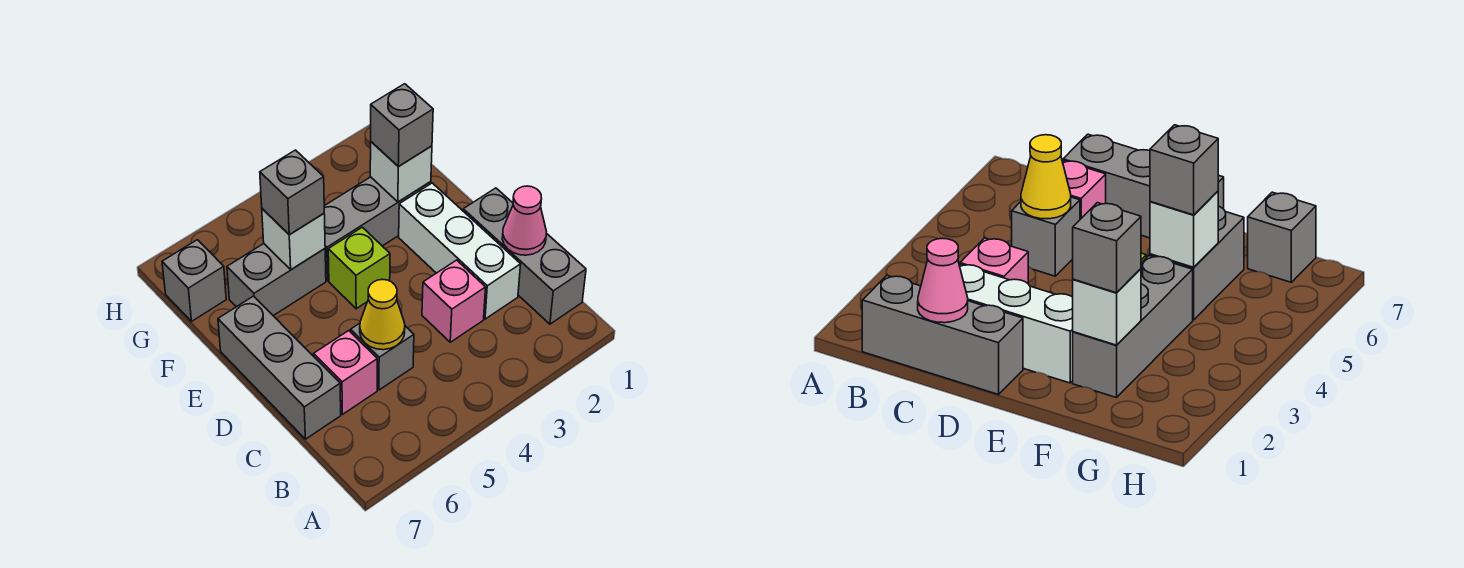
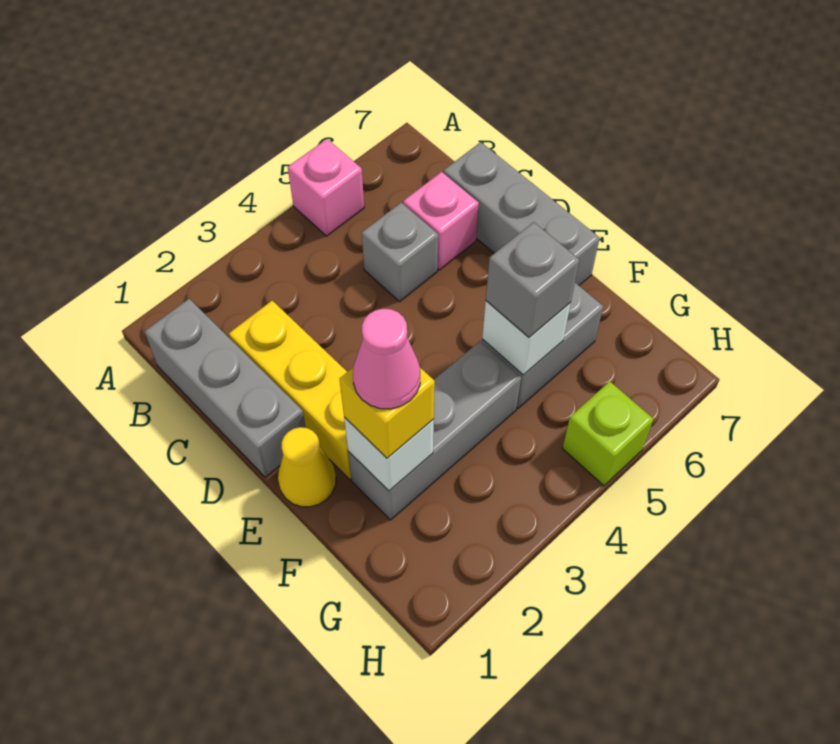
pink 1x1 cone [502,186,546,255] -> pink 1x1 cone moved to [353,309,420,409]
white 1x3 brick [399,183,521,319] -> yellow 1x3 brick [229,301,351,479]
pink 1x1 brick [422,260,486,342] -> pink 1x1 brick moved to [288,139,364,236]
yellow 1x1 cone [360,279,405,350] -> yellow 1x1 cone moved to [278,427,336,507]
lime 1x1 brick [328,227,390,309] -> lime 1x1 brick moved to [562,381,653,486]
grey 1x1 brick [371,84,433,167] -> yellow 1x1 brick [339,368,435,458]
grey 1x1 brick [162,240,226,321] -> none

